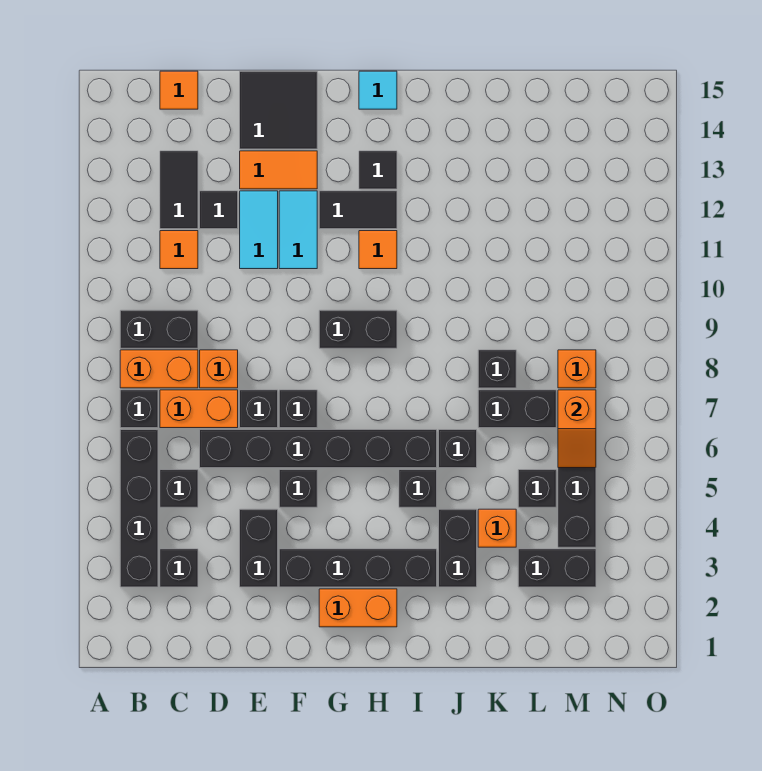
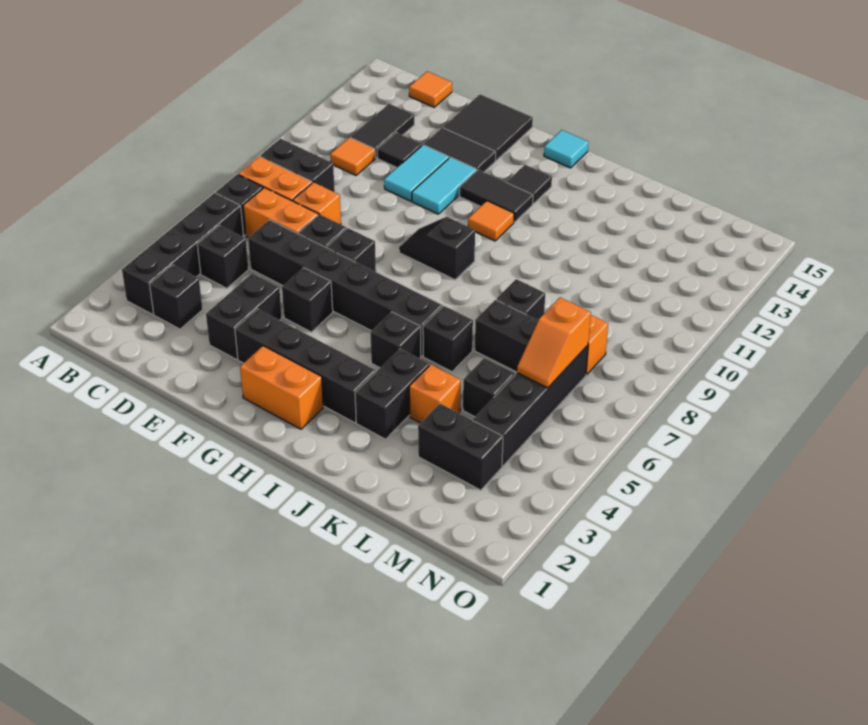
orange 1x2 tile [240,151,317,189] -> black 1x2 tile [424,128,496,172]
black 1x2 brick [319,310,397,348] -> black 1x2 slope [399,217,475,280]

